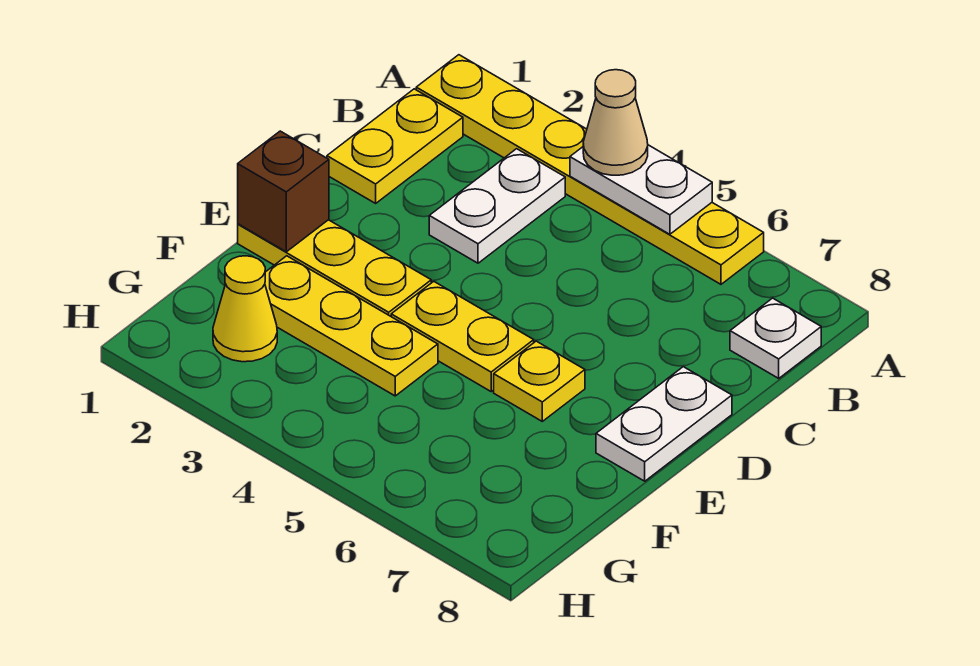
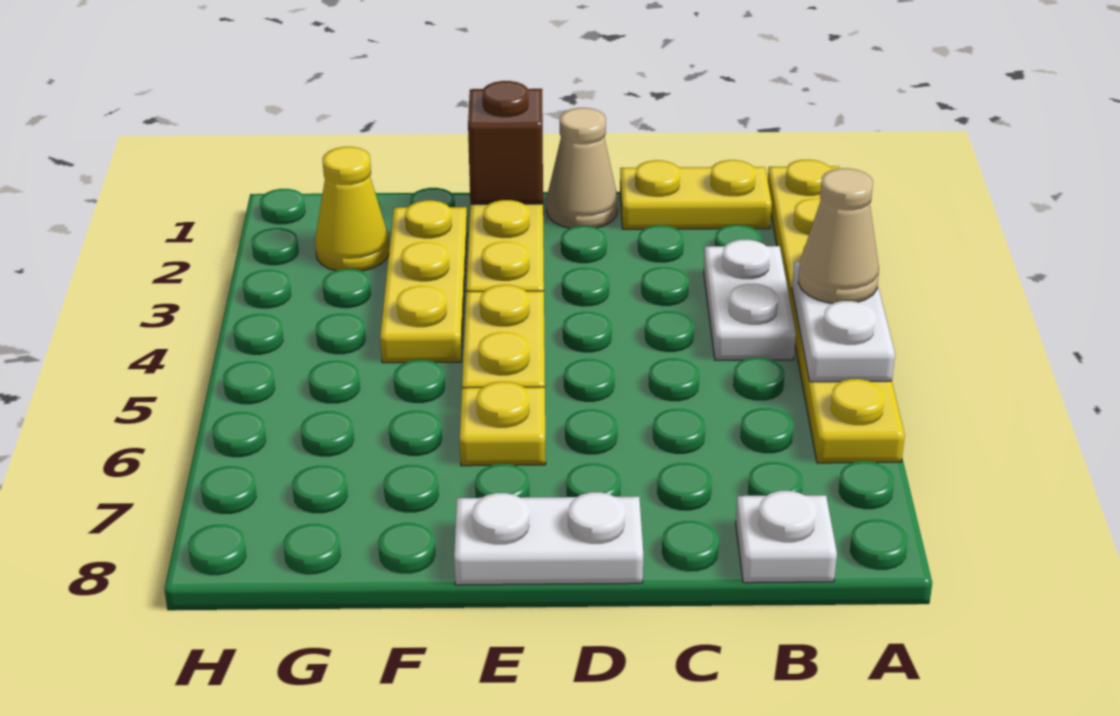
white 1x2 plate [429,149,565,263] -> white 1x2 plate turned to [704,240,796,360]
none -> tan 1x1 cone [547,108,618,228]

